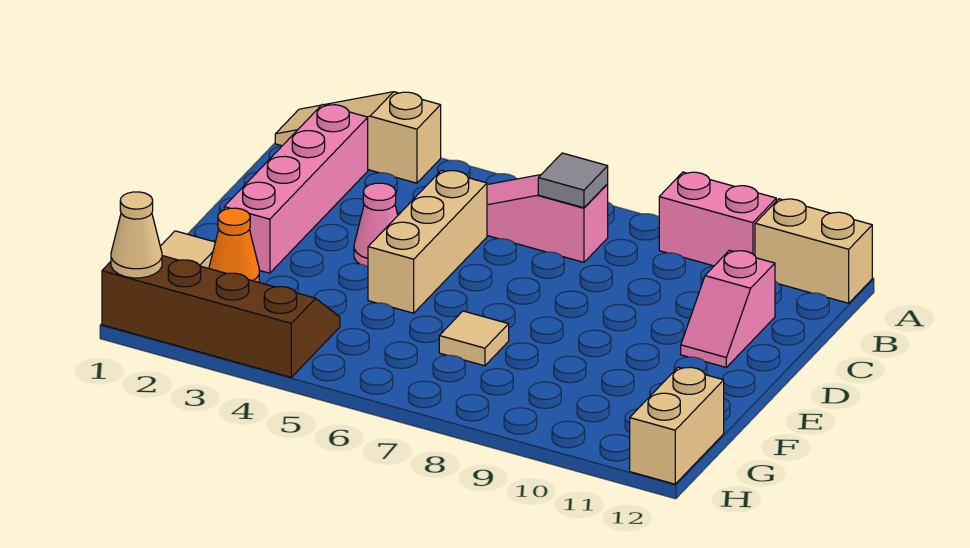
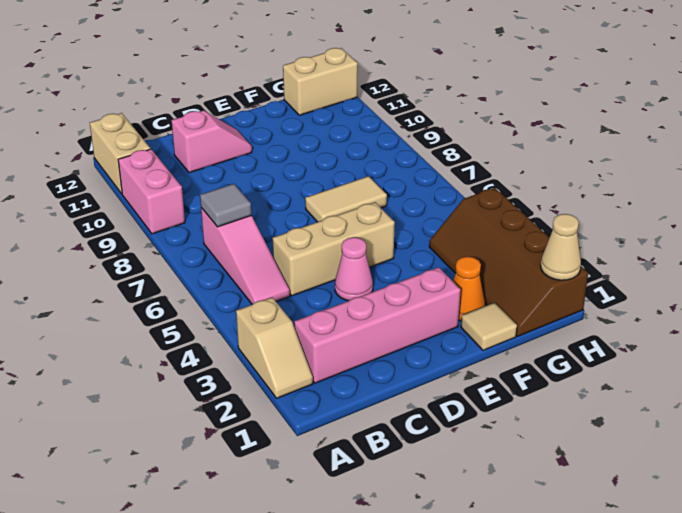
tan 1x3 slope [275,92,441,183] -> tan 1x2 slope [236,298,313,398]
tan 1x1 tile [439,311,509,366] -> tan 1x2 tile [305,176,387,222]

